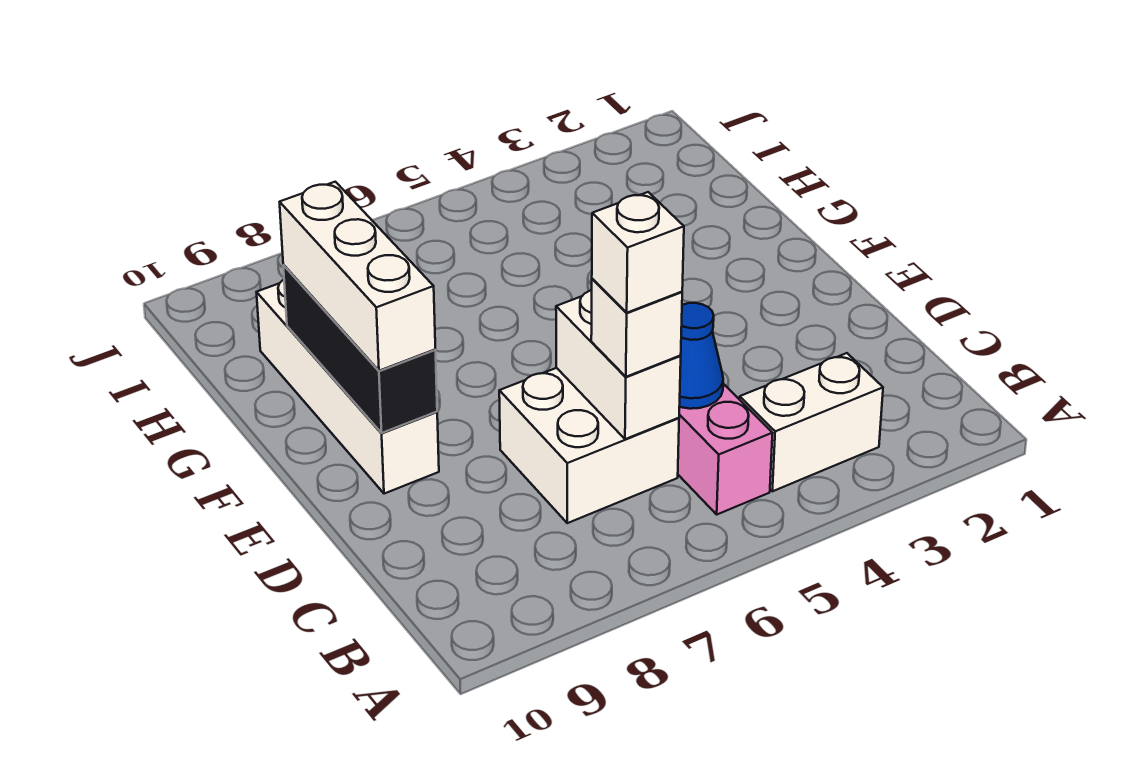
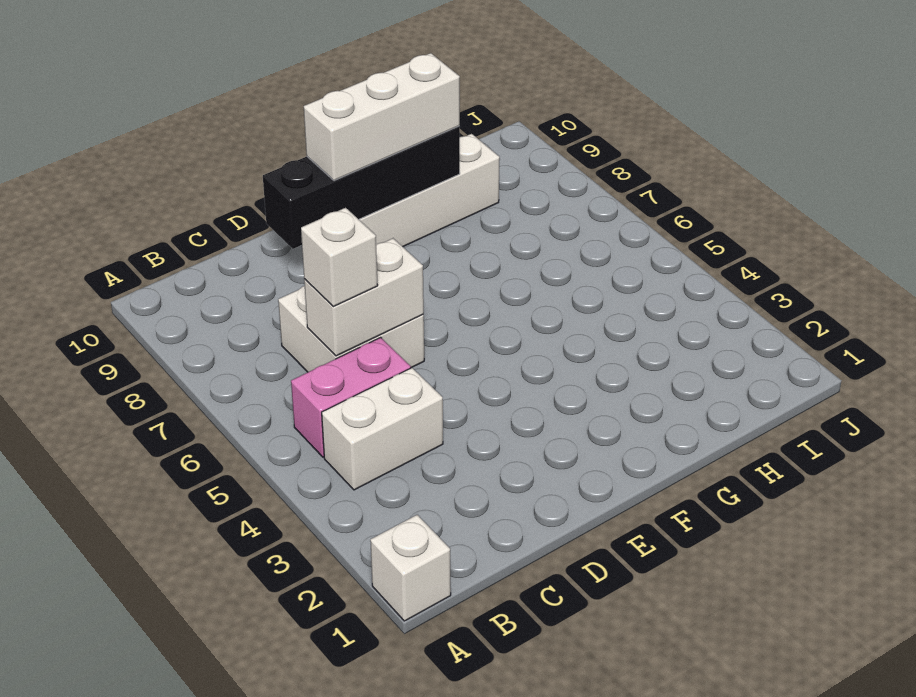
white 1x2 brick [740,353,883,491] -> white 1x2 brick turned to [322,368,443,490]
blue 1x1 cone [679,303,723,409] -> none
white 1x1 brick [592,192,684,313] -> white 1x1 brick moved to [370,515,451,621]
black 1x3 brick [283,265,437,433] -> black 1x4 brick [263,126,460,249]

